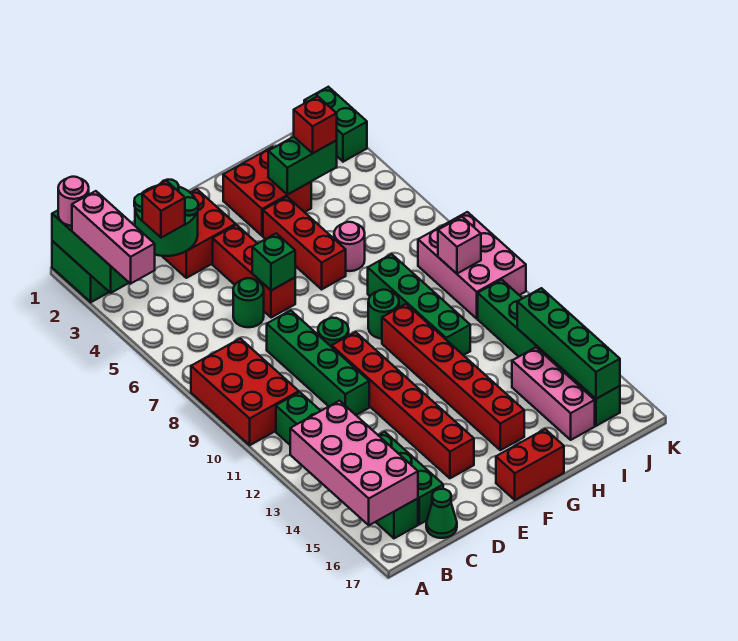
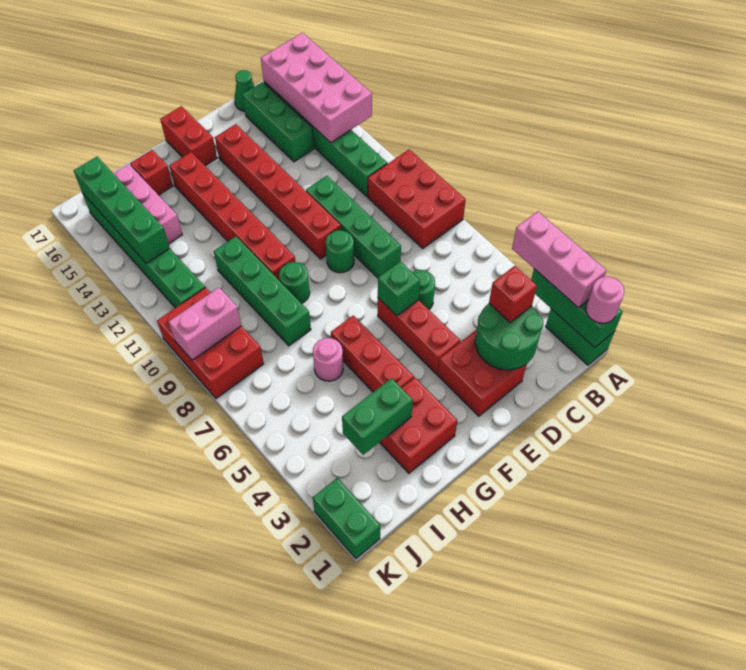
red 1x2 brick [496,429,564,500] -> red 1x2 brick turned to [160,106,217,166]
red 1x1 brick [294,96,337,153] -> red 1x1 brick moved to [130,150,173,195]
pink 2x3 brick [418,212,526,319] -> red 2x3 brick [157,288,264,398]
pink 1x1 brick [438,217,481,274] -> pink 1x2 brick [169,288,241,360]

